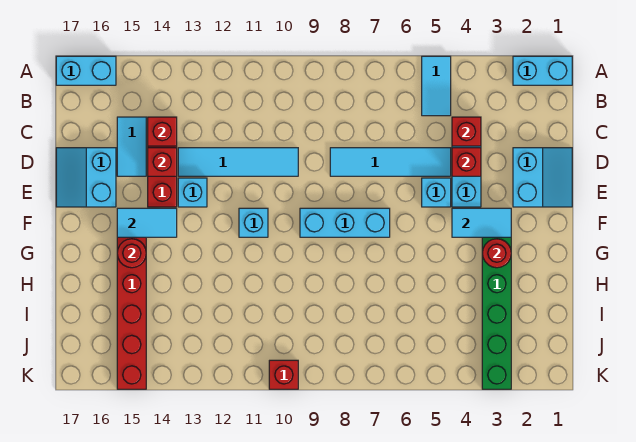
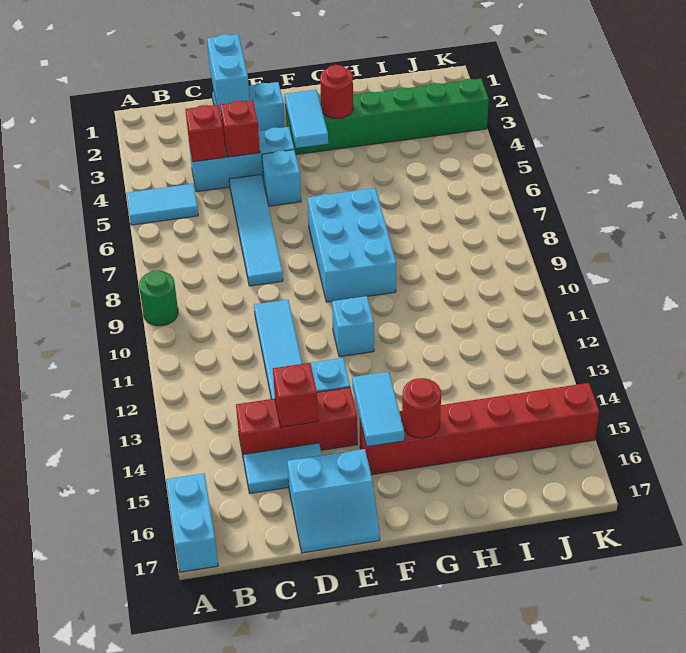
cyan 1x2 brick [513,56,572,85] -> cyan 1x2 brick moved to [207,34,250,111]
none -> green 1x1 round brick [139,270,178,326]
red 1x1 brick [148,117,177,146] -> none
cyan 1x3 brick [300,208,390,237] -> cyan 2x3 brick [308,188,396,302]
red 1x1 brick [269,360,298,389] -> none

